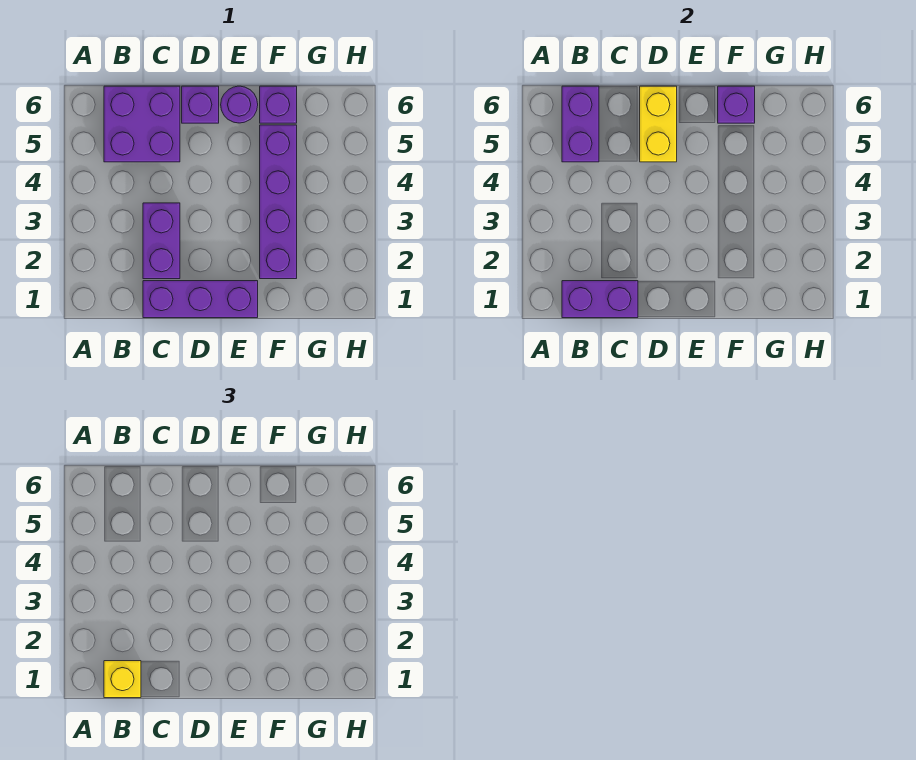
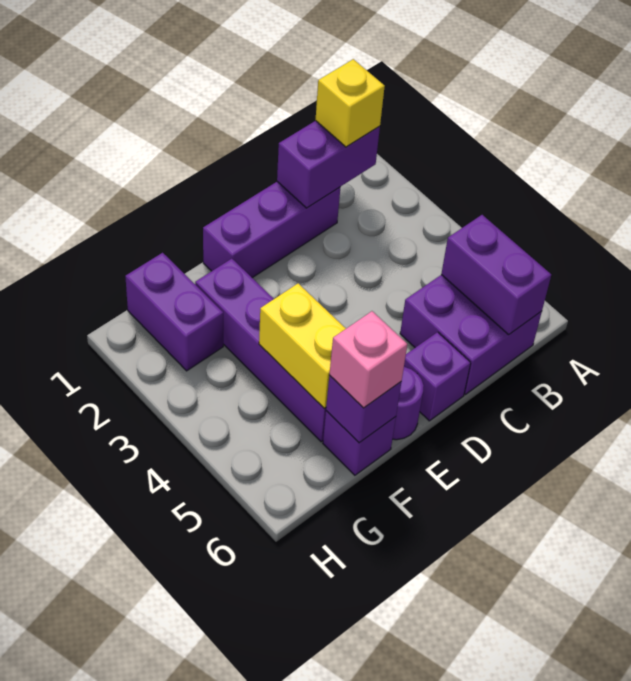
purple 1x2 brick [143,203,180,279] -> purple 1x2 brick moved to [125,253,223,371]
yellow 1x2 brick [640,86,677,162] -> yellow 1x2 brick moved to [259,283,346,409]
none -> pink 1x1 brick [329,311,407,408]

